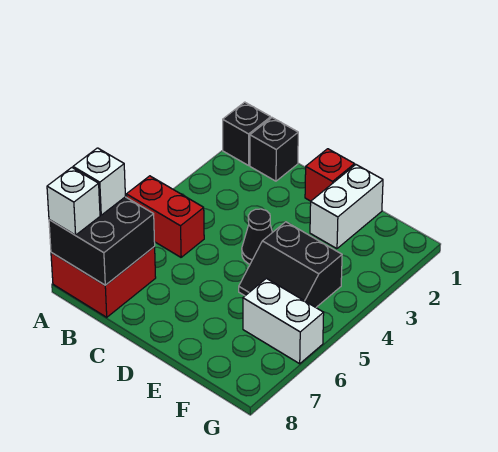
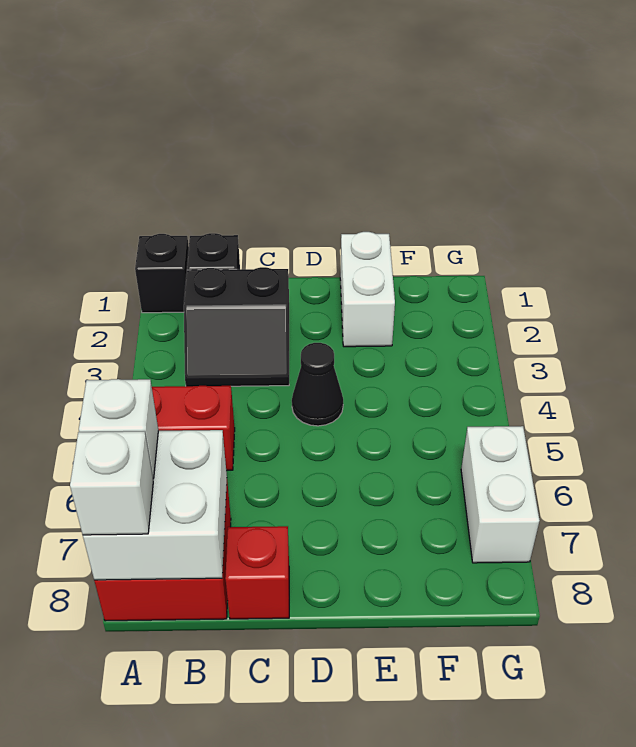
black 2x2 brick [49,197,155,285] -> white 2x2 brick [83,430,227,580]
red 1x1 brick [305,149,355,201] -> red 1x1 brick moved to [225,526,289,619]
black 2x2 slope [239,222,342,307] -> black 2x2 slope moved to [184,267,289,386]
white 1x2 brick [243,278,324,364] -> white 1x2 brick turned to [461,426,540,563]

